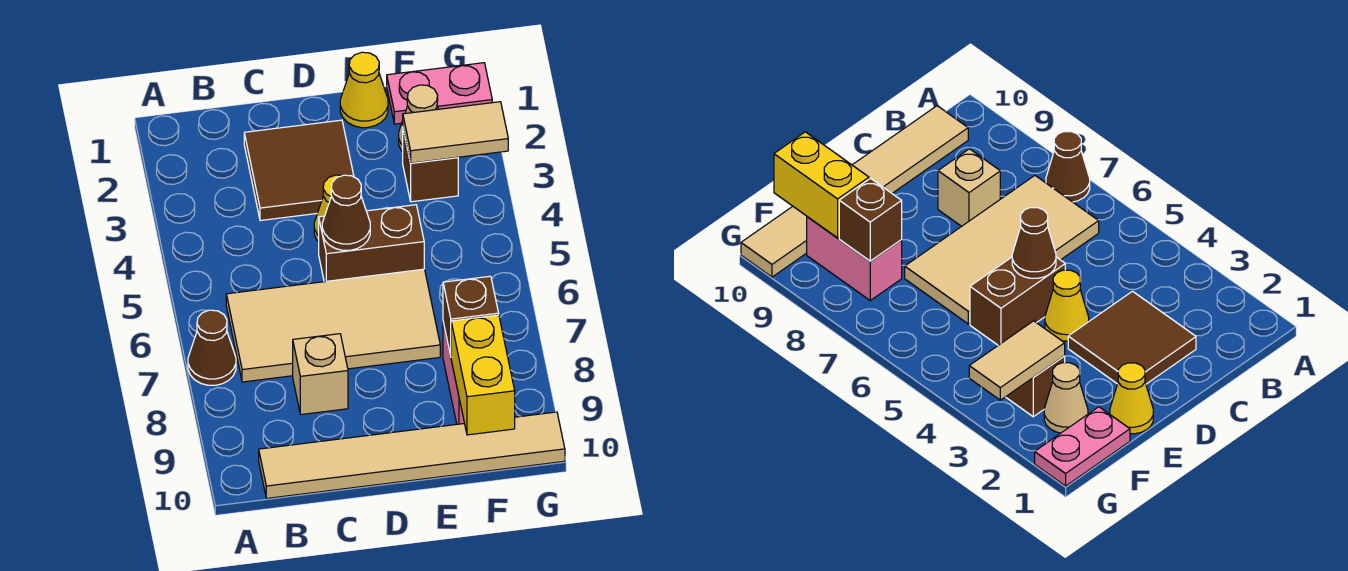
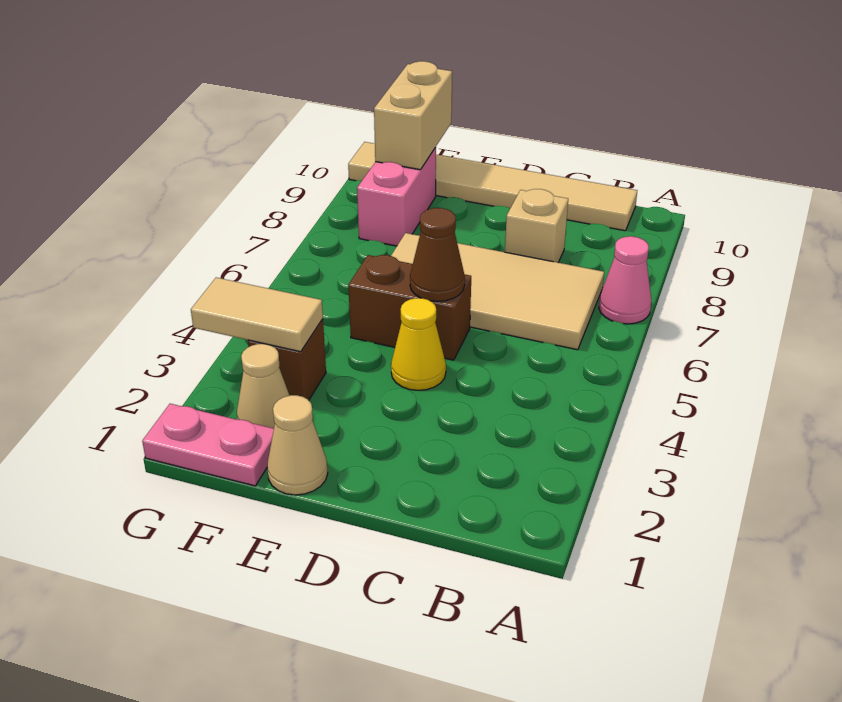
brown 1x1 cone [188,310,236,385] -> pink 1x1 cone [599,236,651,324]
brown 2x2 tile [244,120,354,221] -> none
yellow 1x1 cone [340,52,388,128] -> tan 1x1 cone [267,395,328,495]
brown 1x1 brick [443,276,499,356] -> none
yellow 1x2 brick [451,315,515,435] -> tan 1x2 brick [374,61,452,170]

